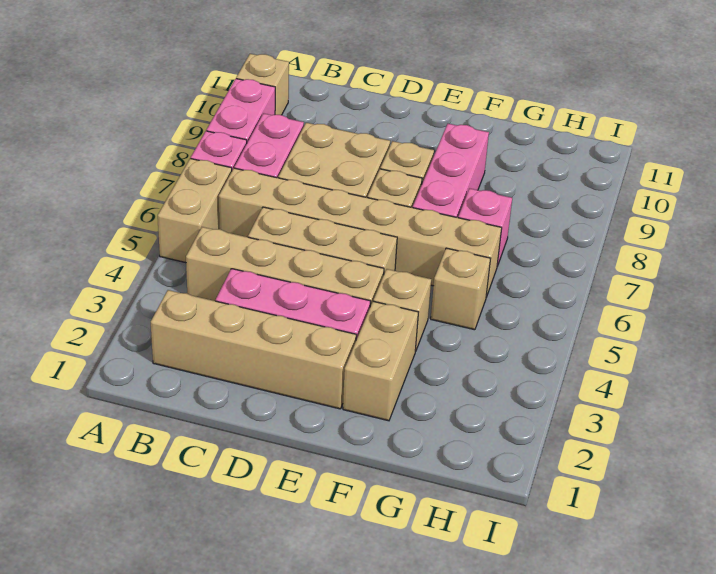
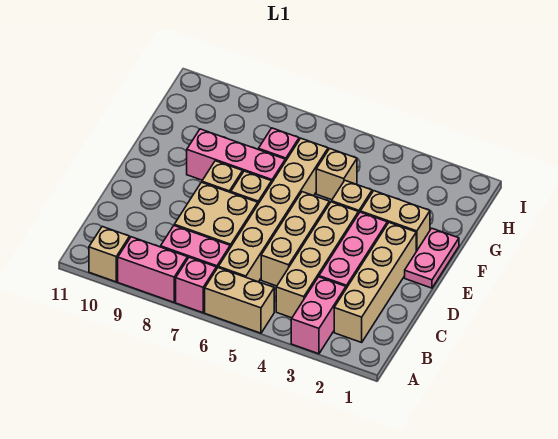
none -> pink 1x2 brick [291,277,346,354]
none -> pink 1x2 plate [405,228,459,288]

